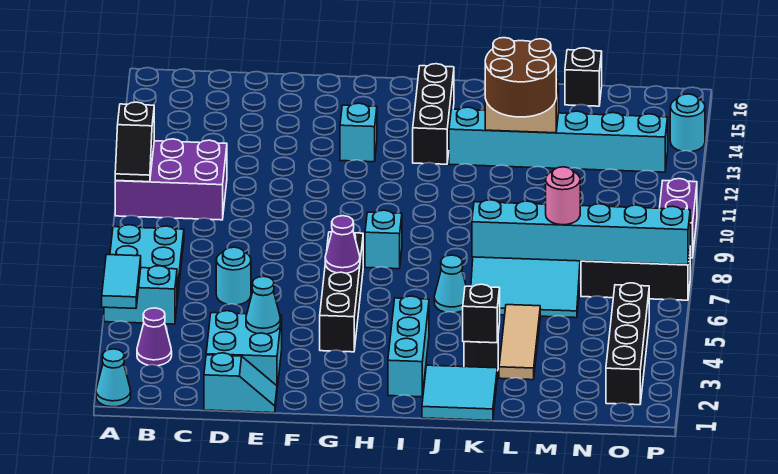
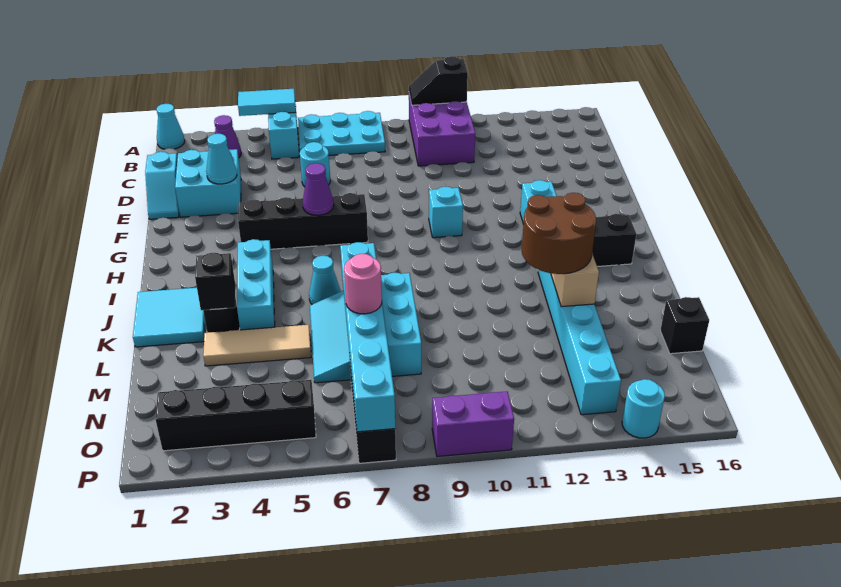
cyan 1x1 brick [365,210,402,269] -> cyan 1x1 brick moved to [429,187,463,238]
cyan 1x3 brick [388,296,429,397] -> cyan 1x3 brick turned to [237,239,275,330]

